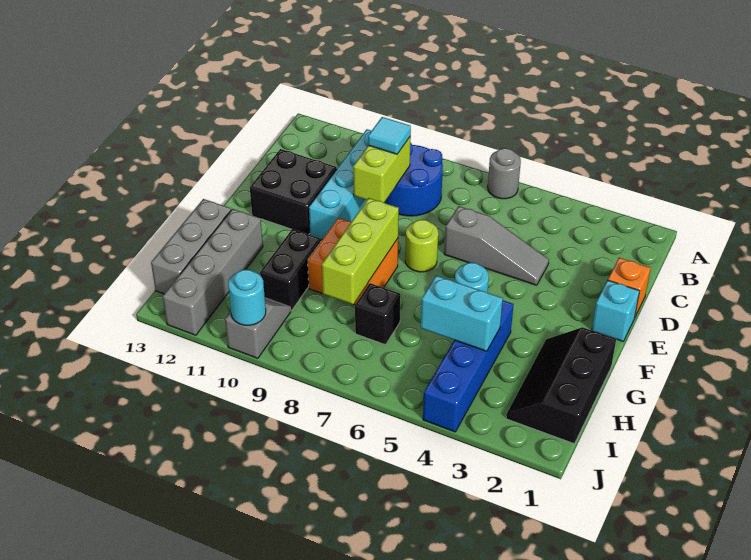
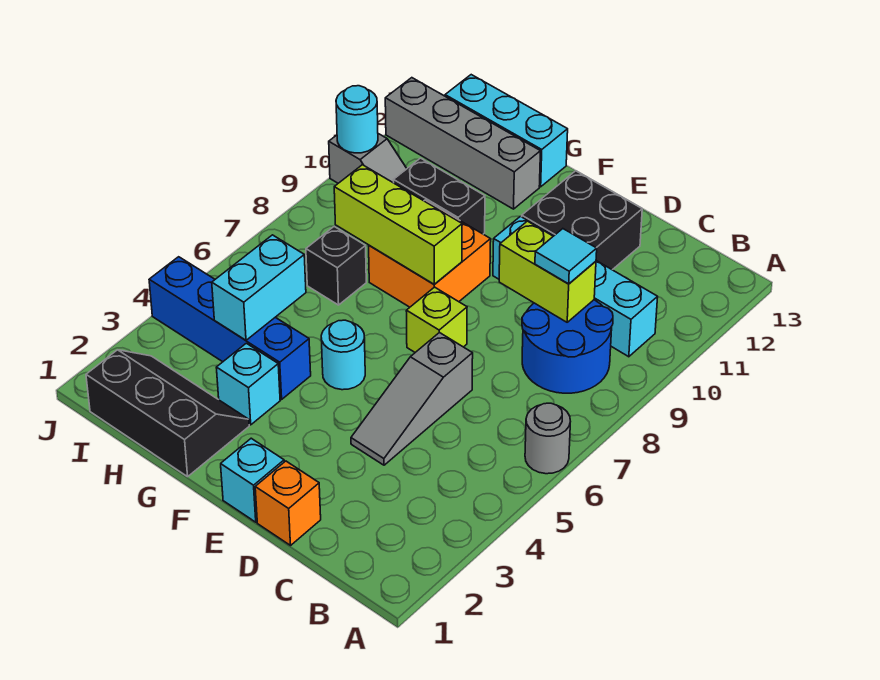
lime 1x1 round brick [405,220,438,272] -> lime 1x1 brick [406,287,467,352]
none -> cyan 1x1 brick [216,343,280,425]
grey 1x3 brick [151,199,231,294] -> cyan 1x3 brick [445,75,568,187]

